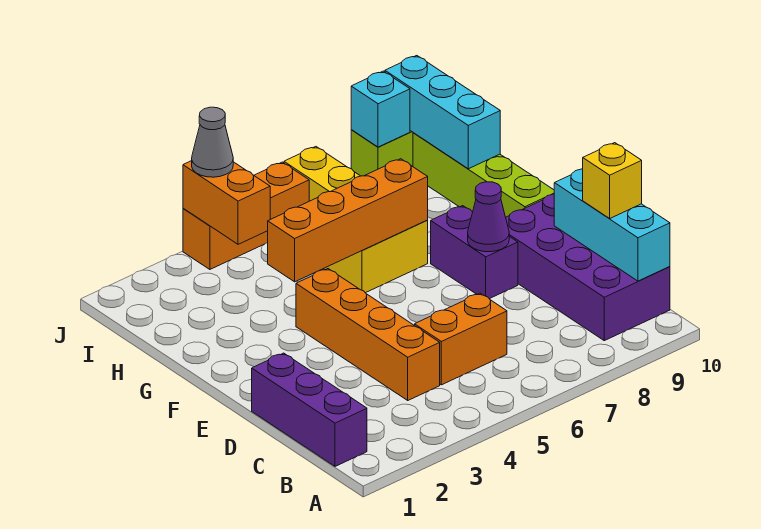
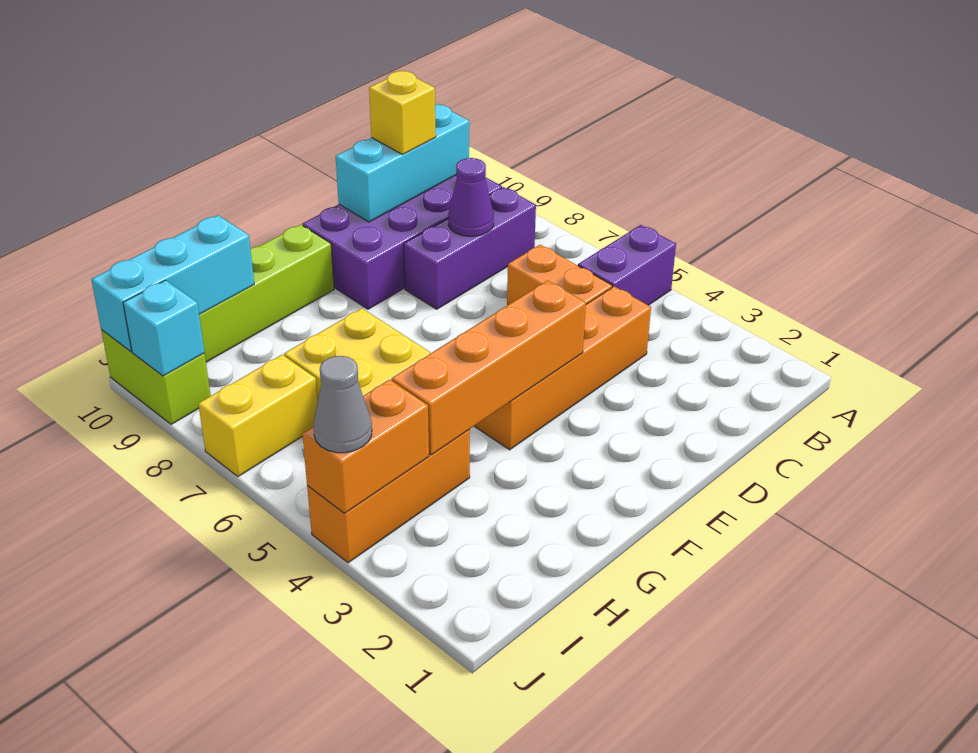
purple 1x3 brick [252,353,367,466] -> purple 1x3 brick moved to [404,187,536,309]
purple 1x2 brick [431,206,518,299] -> purple 1x2 brick moved to [578,225,676,305]
purple 1x1 cone [468,182,509,252] -> purple 1x1 cone moved to [448,158,494,236]
orange 1x4 brick [268,159,428,282] -> orange 1x4 brick turned to [391,280,586,455]
orange 1x3 brick [183,162,309,269] -> orange 1x3 brick turned to [307,429,470,563]

